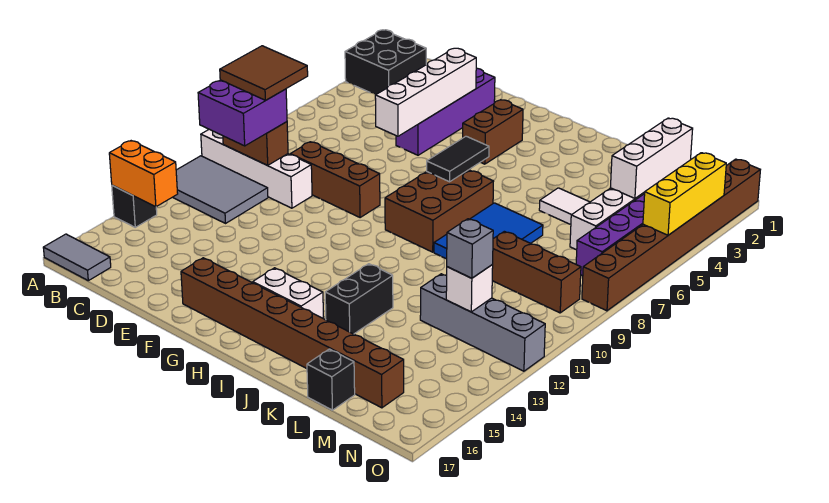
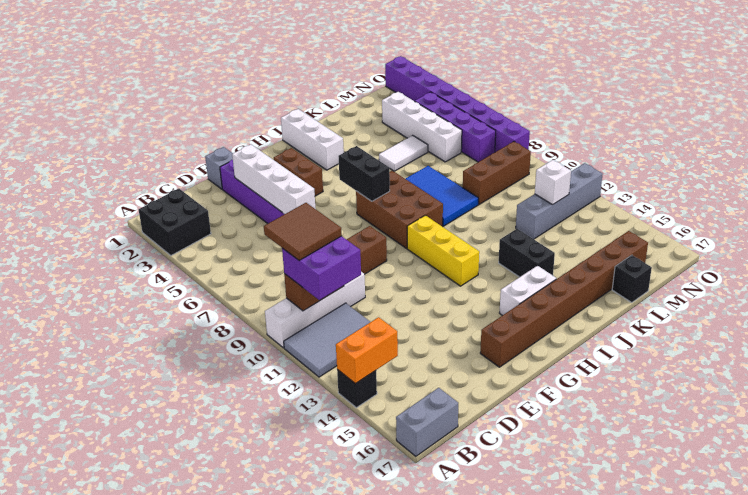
grey 1x2 tile [43,234,111,281] -> grey 1x2 brick [396,388,458,456]
black 1x2 tile [427,136,489,182] -> black 1x2 brick [338,146,390,201]
white 1x3 brick [610,118,693,198] -> white 1x3 brick moved to [281,109,344,170]
grey 1x1 brick [447,219,493,278] -> grey 1x1 brick moved to [205,147,233,189]
brown 1x8 brick [582,159,760,311] -> purple 1x8 brick [385,56,530,152]
yellow 1x3 brick [643,153,726,235] -> yellow 1x3 brick moved to [407,215,479,286]

